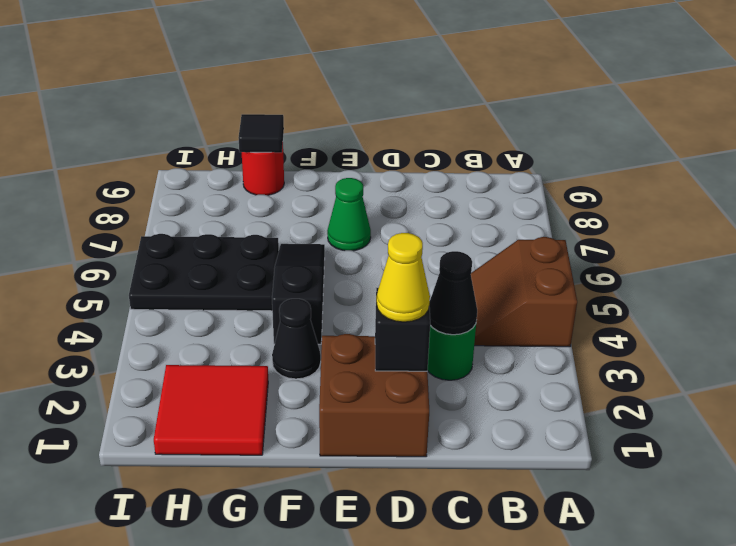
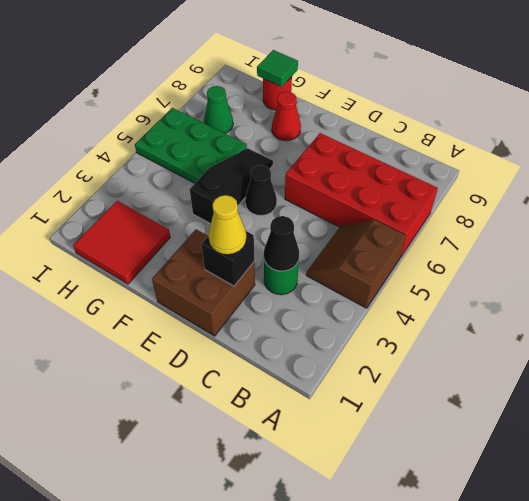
none -> red 2x4 brick [285,133,438,258]
green 1x1 cone [327,178,371,251] -> green 1x1 cone moved to [204,86,233,133]
black 1x1 cone [272,299,321,379] -> black 1x1 cone moved to [245,165,277,216]
none -> red 1x1 cone [272,92,301,141]
black 2x3 plate [129,234,279,311] -> green 2x3 plate [135,108,247,183]
black 1x1 tile [239,114,284,153] -> green 1x1 tile [257,50,298,87]

